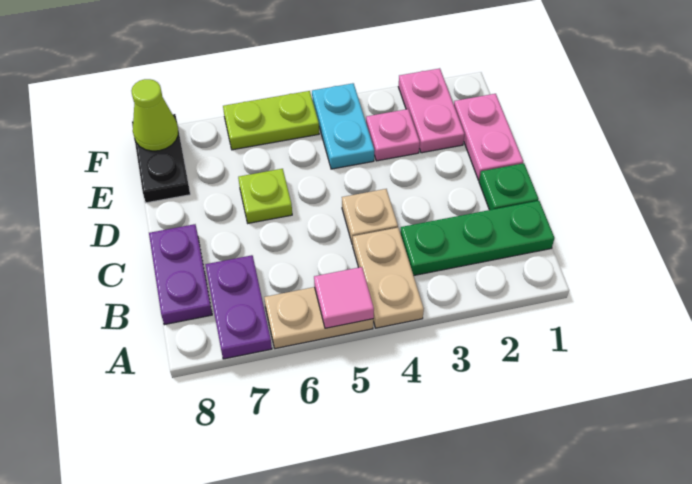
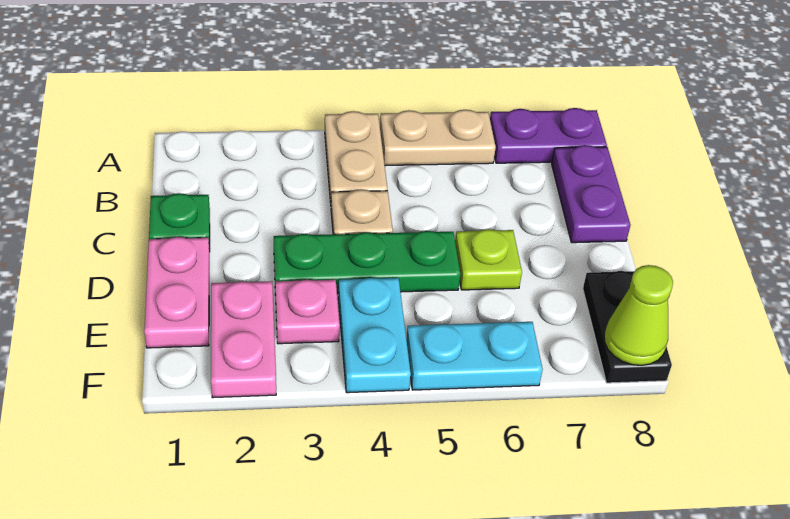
pink 1x1 tile [314,267,374,328] -> none
purple 1x2 plate [205,255,272,359] -> purple 1x2 plate turned to [490,108,607,163]
green 1x3 plate [400,201,554,276] -> green 1x3 plate moved to [274,231,460,295]
lime 1x2 plate [223,91,319,150] -> cyan 1x2 plate [406,322,543,390]

